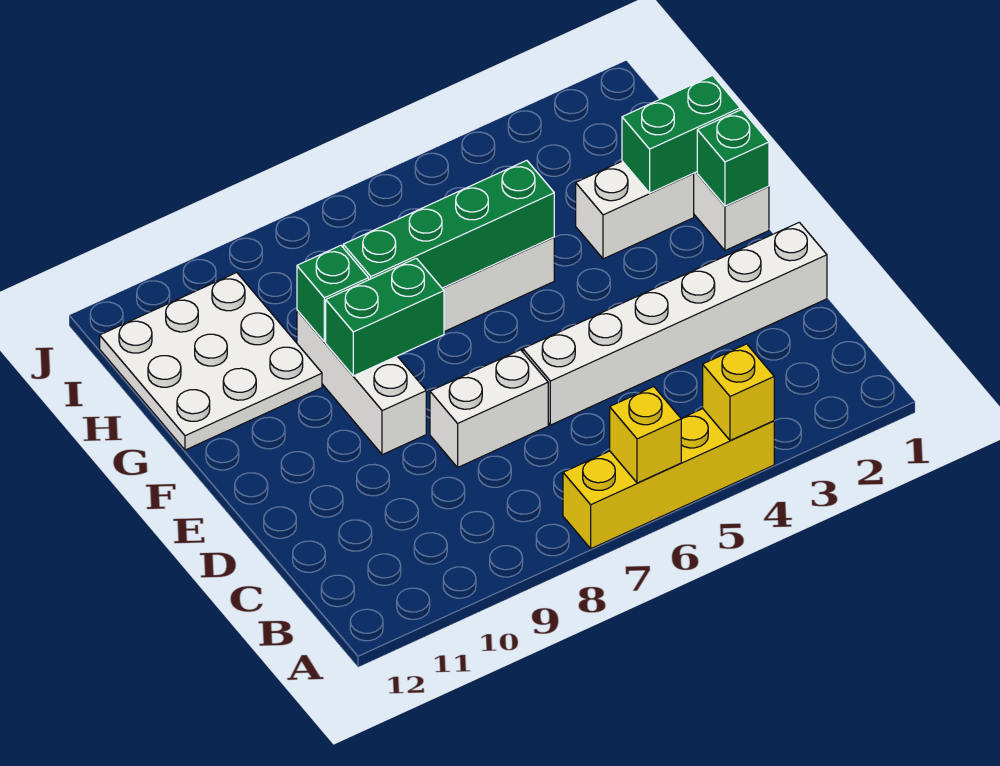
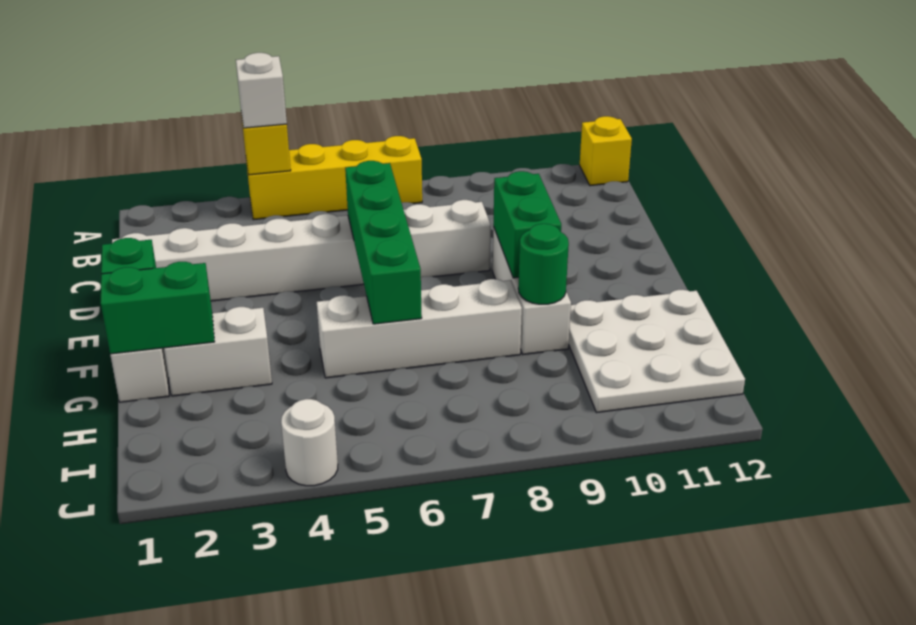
none -> white 1x1 brick [236,53,287,128]
yellow 1x1 brick [610,387,681,483] -> yellow 1x1 brick moved to [580,116,632,186]
green 1x2 brick [326,258,444,376] -> green 1x2 brick turned to [493,171,561,278]
green 1x4 brick [343,160,554,288] -> green 1x4 brick turned to [345,161,422,324]
green 1x1 brick [297,245,369,342] -> green 1x1 round brick [518,224,569,304]
none -> white 1x1 round brick [281,399,338,486]

